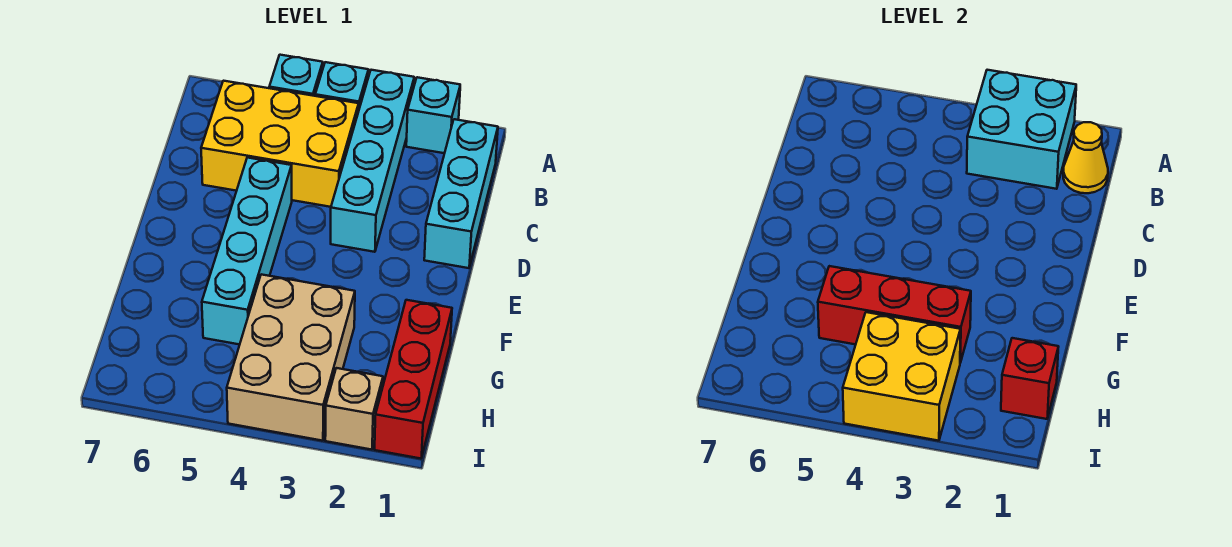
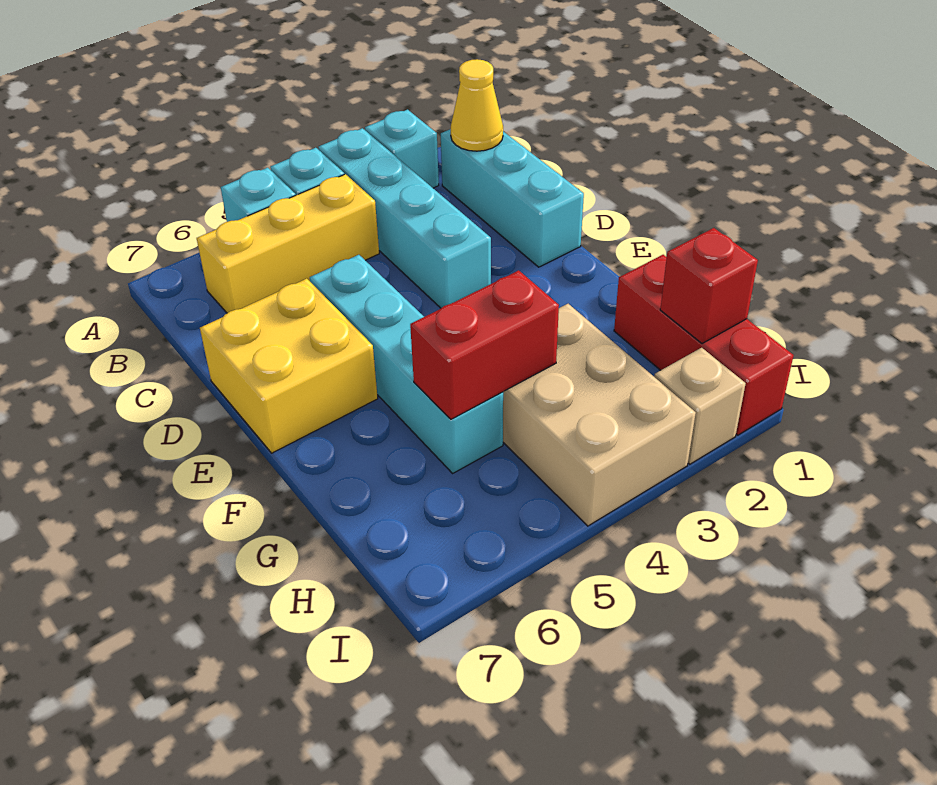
cyan 2x2 brick [967,70,1076,189] -> none
yellow 2x3 brick [201,81,359,207] -> yellow 1x3 brick [197,174,379,313]
red 1x3 brick [818,266,971,363] -> red 1x2 brick [410,270,559,419]
yellow 2x2 brick [843,312,960,441] -> yellow 2x2 brick moved to [200,279,378,453]

